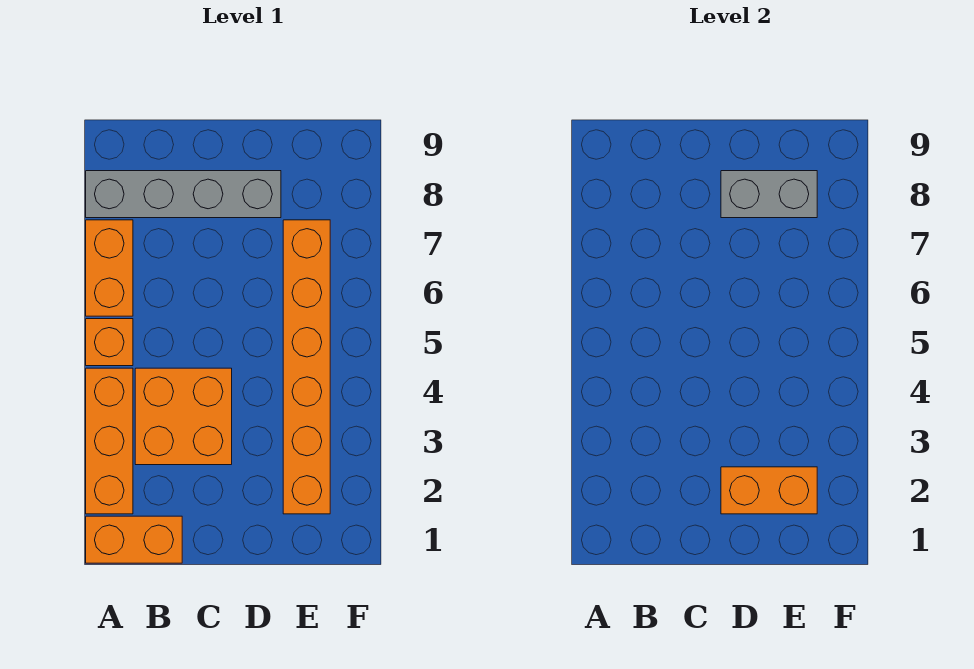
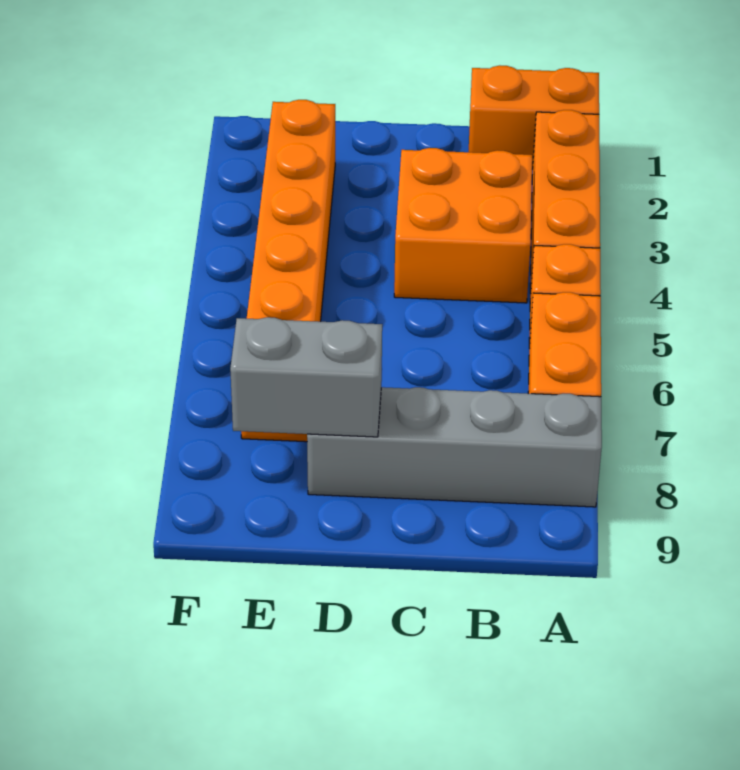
orange 1x2 brick [721,467,817,514] -> none

